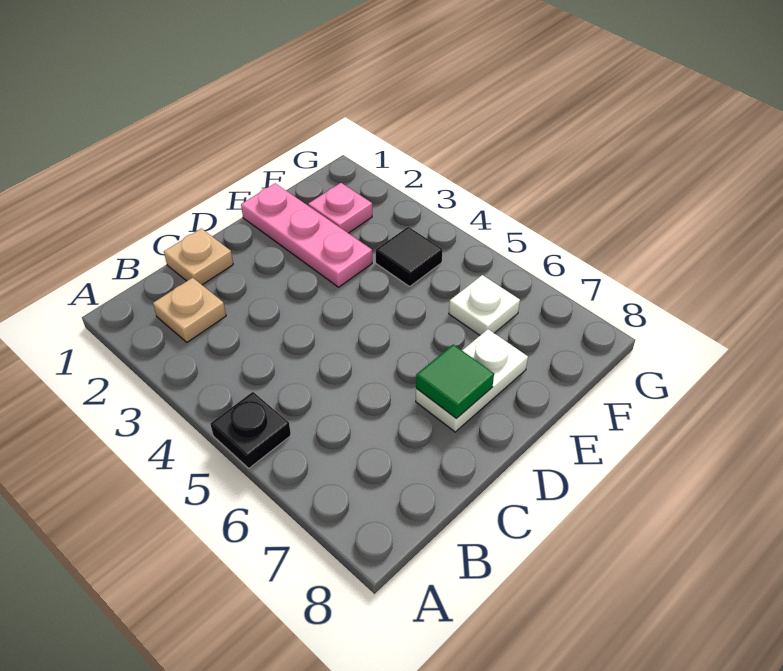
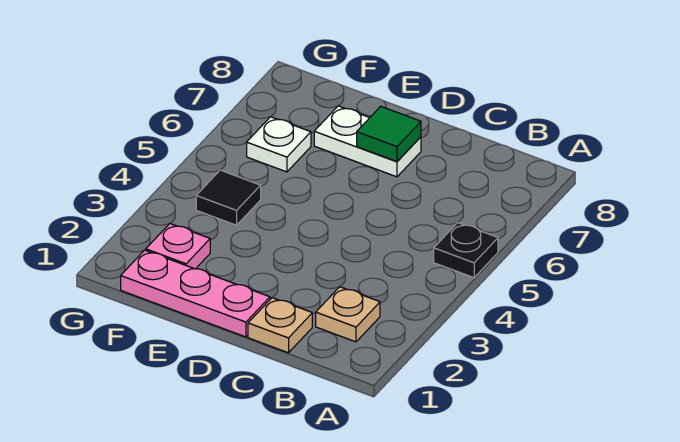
pink 1x3 plate [241,183,372,287] -> pink 1x3 plate turned to [121,250,270,337]

